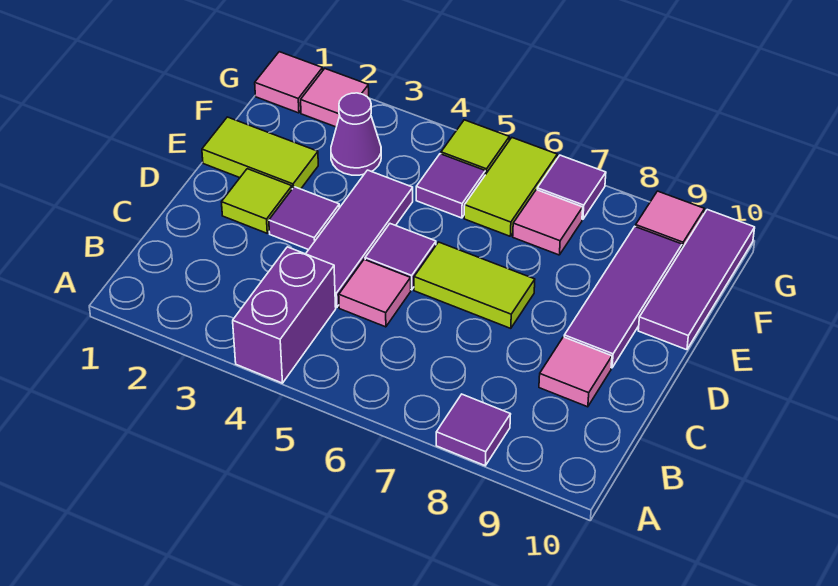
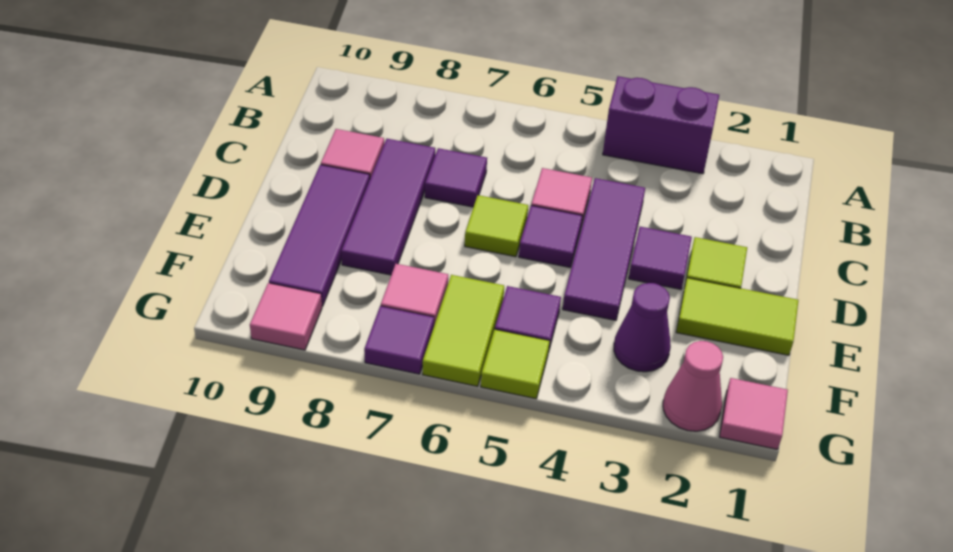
purple 1x2 brick [233,247,336,383] -> purple 1x2 brick turned to [603,76,719,174]
purple 1x1 tile [436,394,511,466] -> purple 1x1 tile moved to [425,148,487,207]
lime 1x2 tile [414,242,535,328] -> lime 1x1 tile [465,195,528,257]
purple 1x3 tile [638,210,755,350] -> purple 1x3 tile moved to [341,139,435,275]
pink 1x1 tile [301,69,369,127] -> pink 1x1 cone [663,341,723,431]

